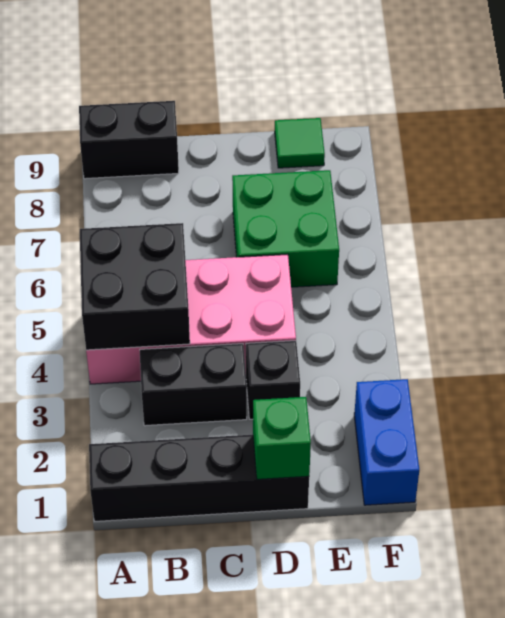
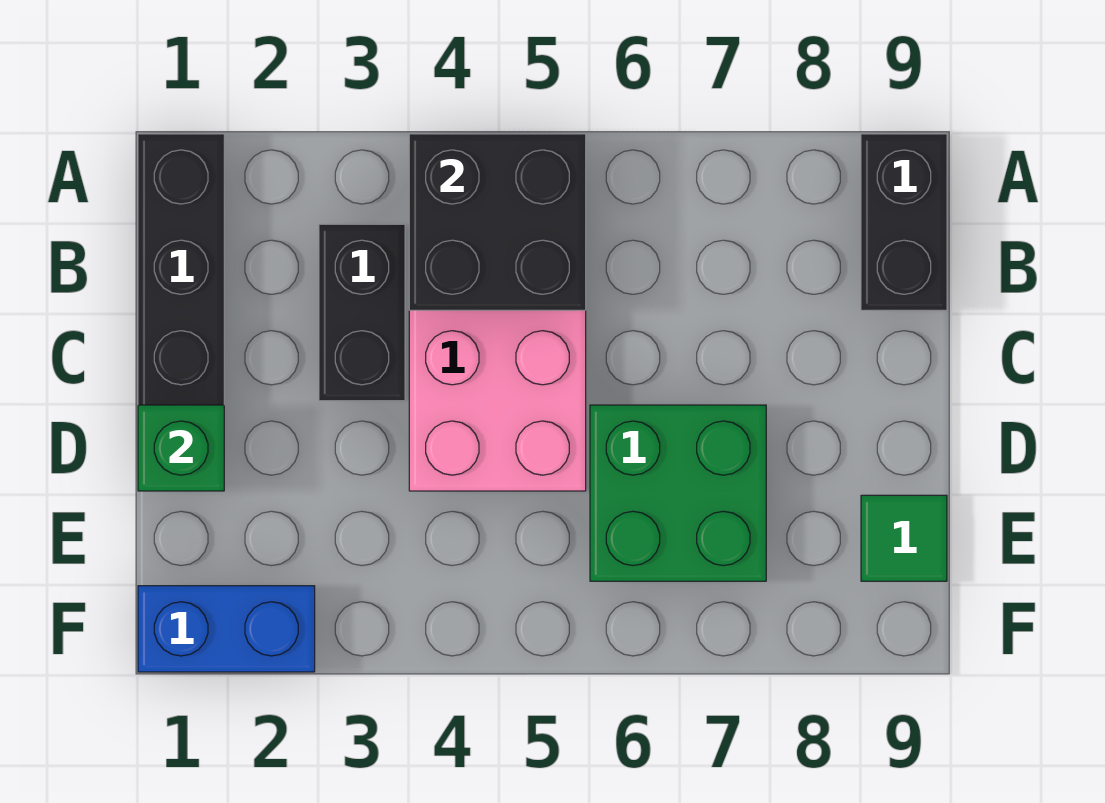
black 1x1 brick [246,341,300,419] -> none

